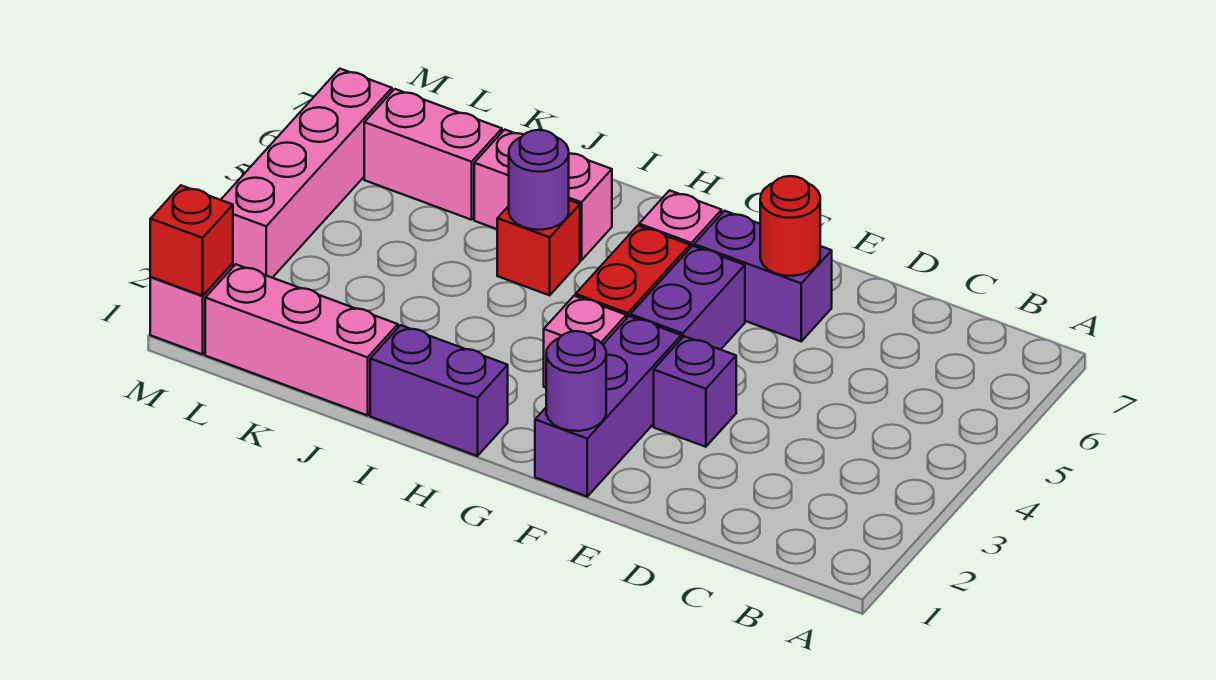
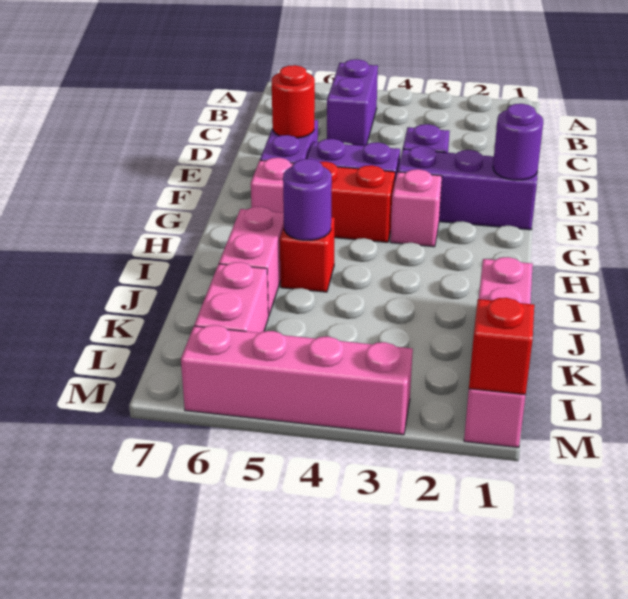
purple 1x2 brick [370,325,508,456] -> purple 1x2 brick moved to [327,59,378,146]

